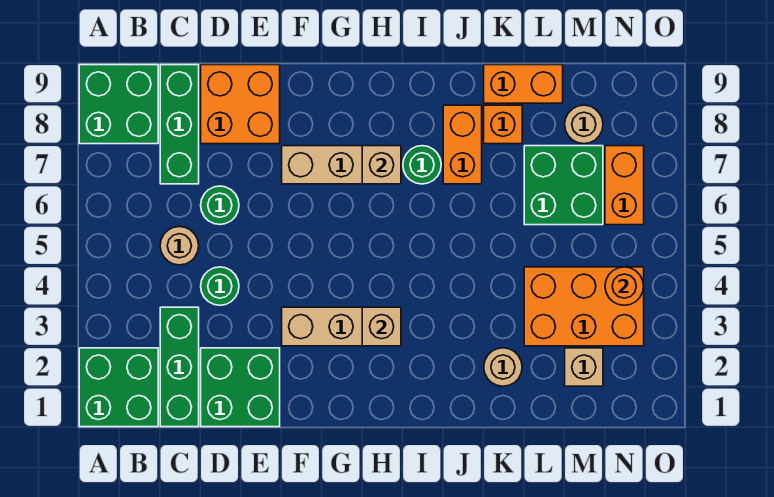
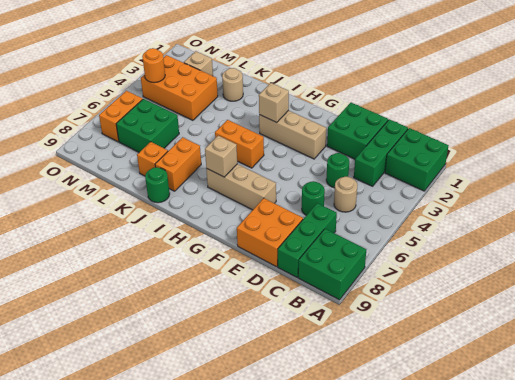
green 1x1 round brick [403,146,441,184] -> green 1x1 round brick moved to [145,167,170,203]
orange 1x2 brick [484,65,563,103] -> orange 1x2 brick moved to [215,120,264,168]
tan 1x1 round brick [565,105,603,144] -> none

